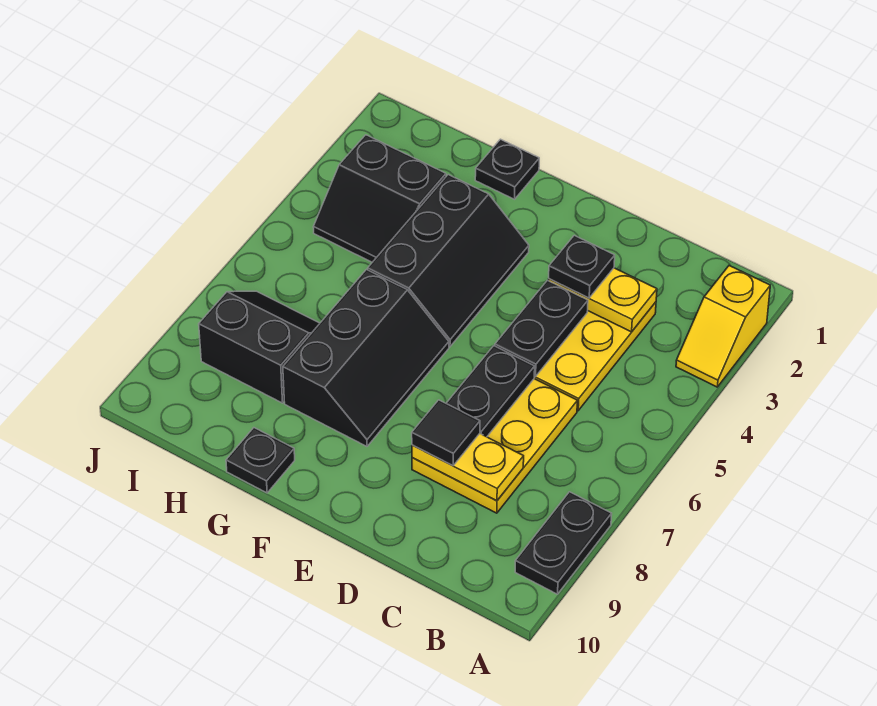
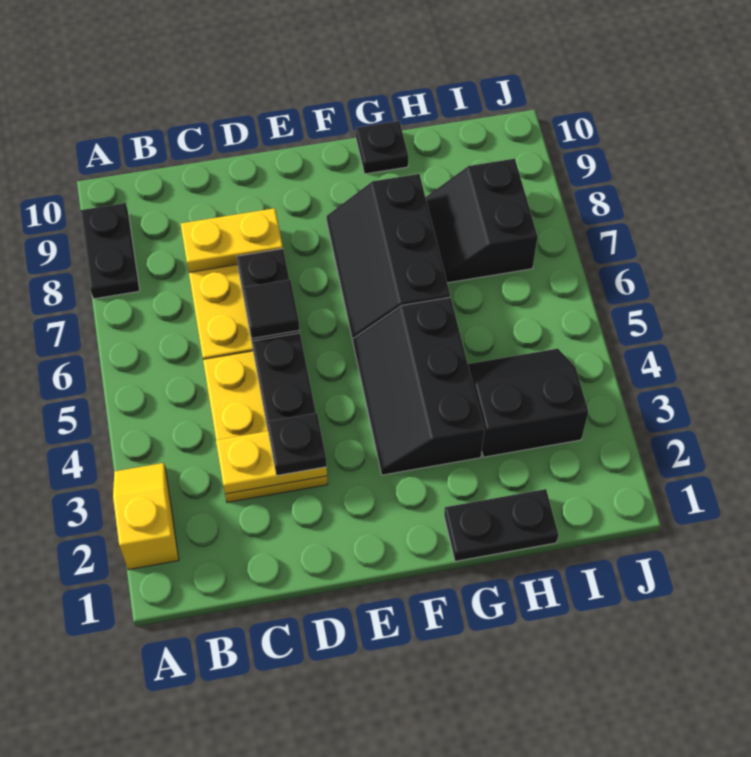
black 1x1 tile [412,400,480,466] -> black 1x1 tile moved to [243,280,300,339]
black 1x1 plate [475,139,539,199] -> black 1x2 plate [444,489,558,561]
black 2x2 slope [199,291,320,403] -> black 2x2 slope turned to [426,159,538,283]

